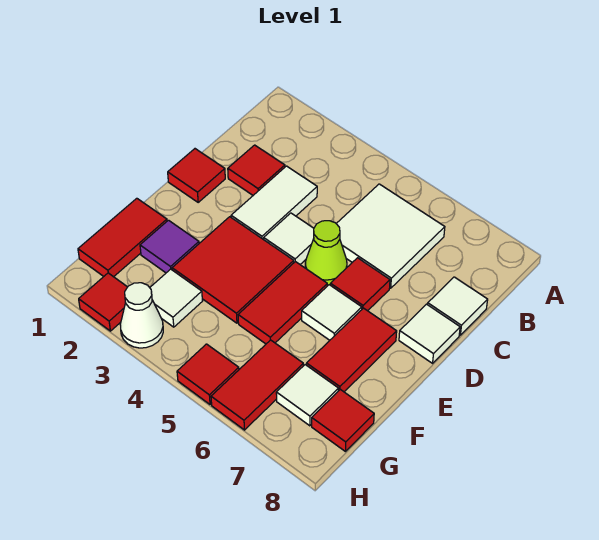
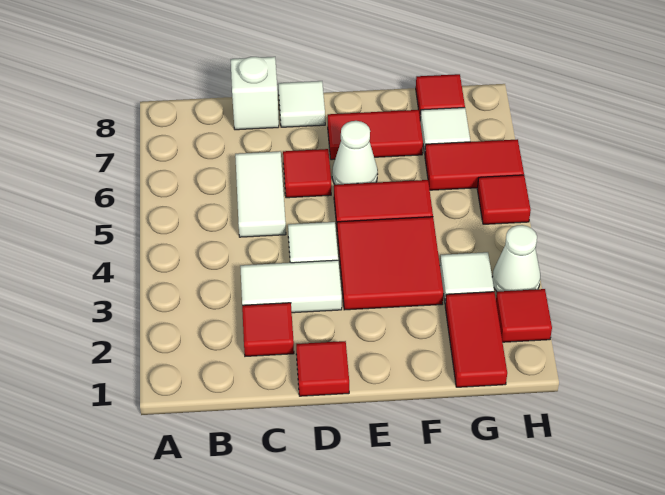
white 2x2 tile [336,184,445,288] -> white 1x2 tile [235,151,286,237]
white 1x1 tile [428,277,488,335] -> white 1x1 brick [231,57,279,130]
lime 1x1 cone [305,221,347,285] -> none
white 1x1 tile [302,285,362,340] -> white 1x1 cone [332,121,378,185]
red 1x2 tile [78,198,167,277] -> red 1x2 tile turned to [445,292,507,387]
purple 1x1 tile [140,220,199,273] -> none

